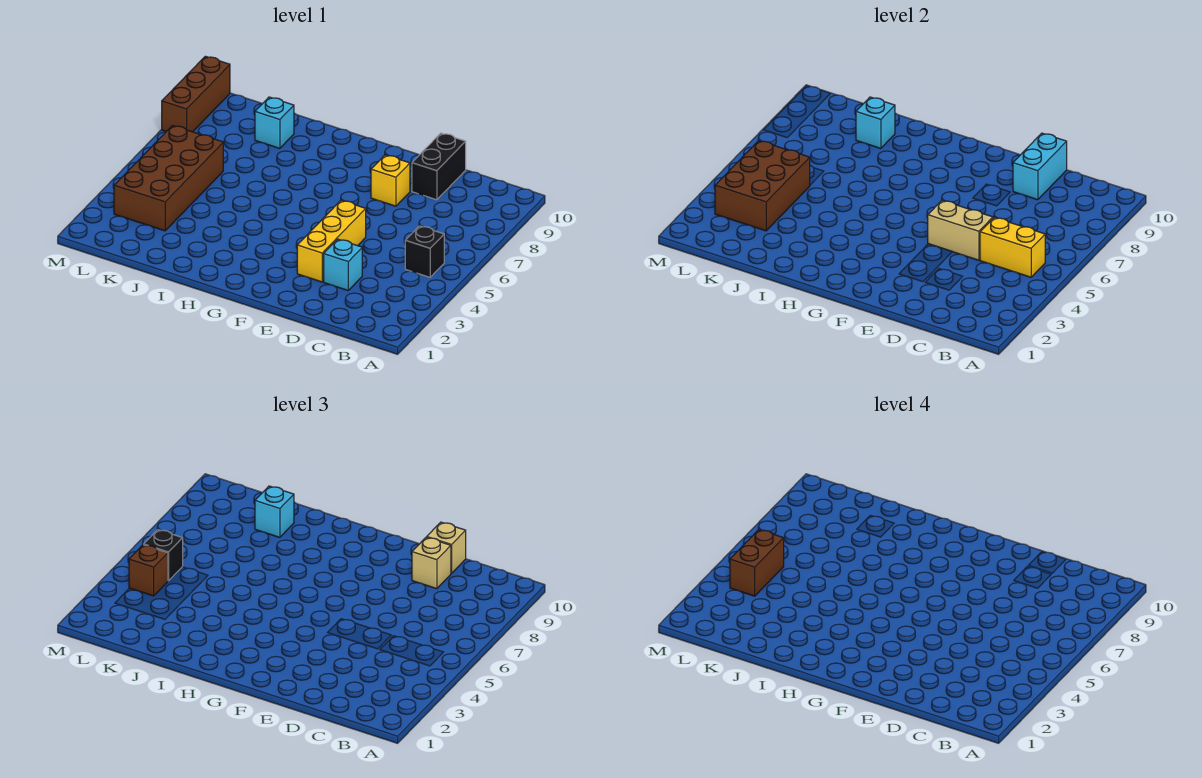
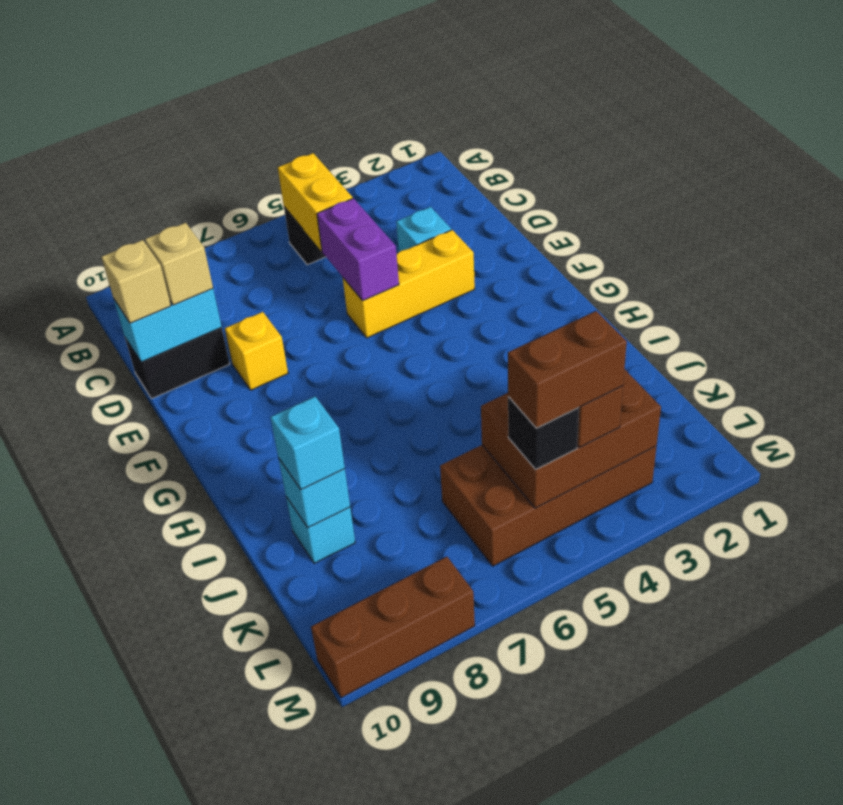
tan 1x2 brick [928,200,993,260] -> purple 1x2 brick [317,198,399,301]

